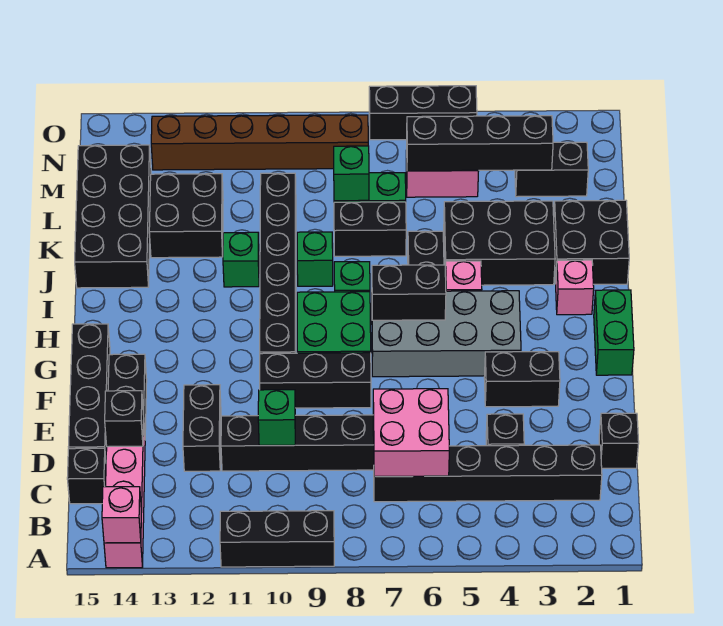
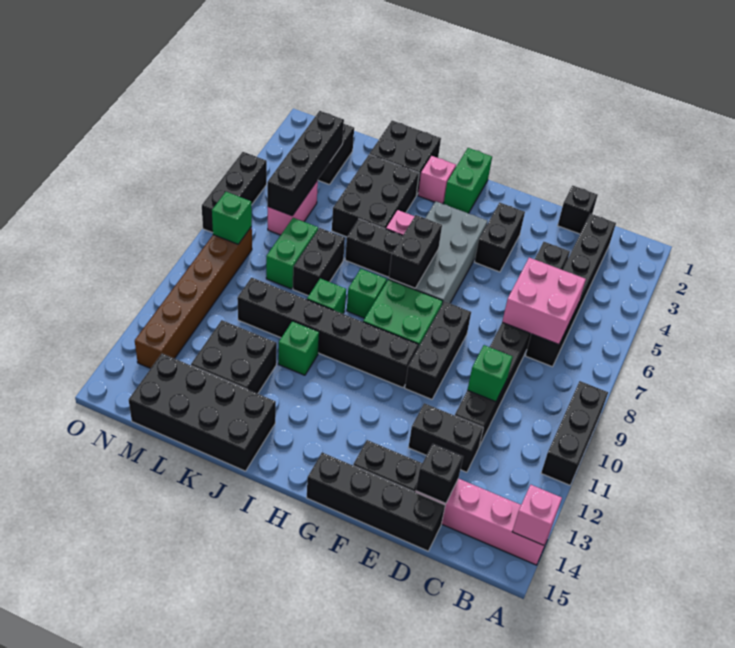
black 1x1 brick [67,448,106,504] -> none
green 1x2 brick [594,290,634,375] -> green 1x2 brick turned to [444,148,492,213]
green 1x1 brick [334,146,369,201] -> green 1x1 brick moved to [212,192,252,244]

